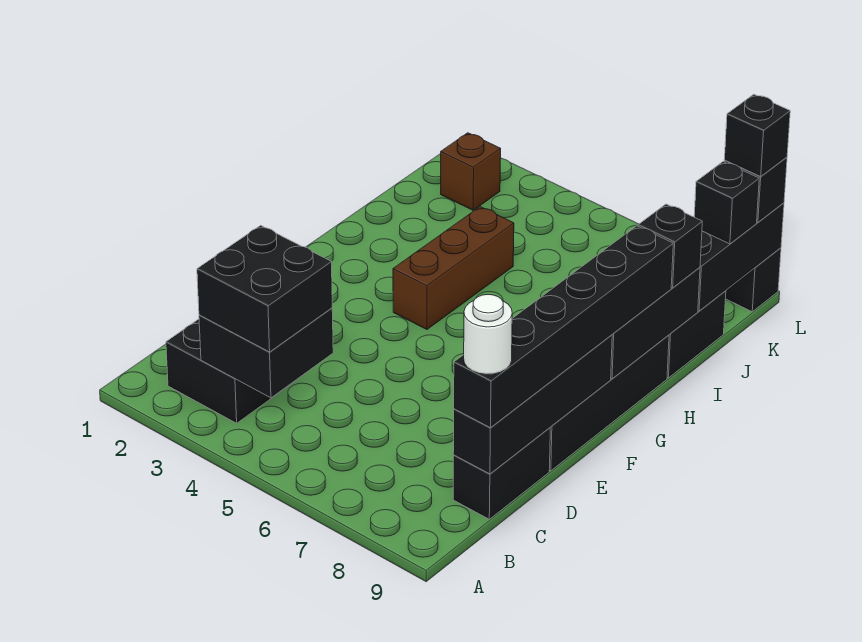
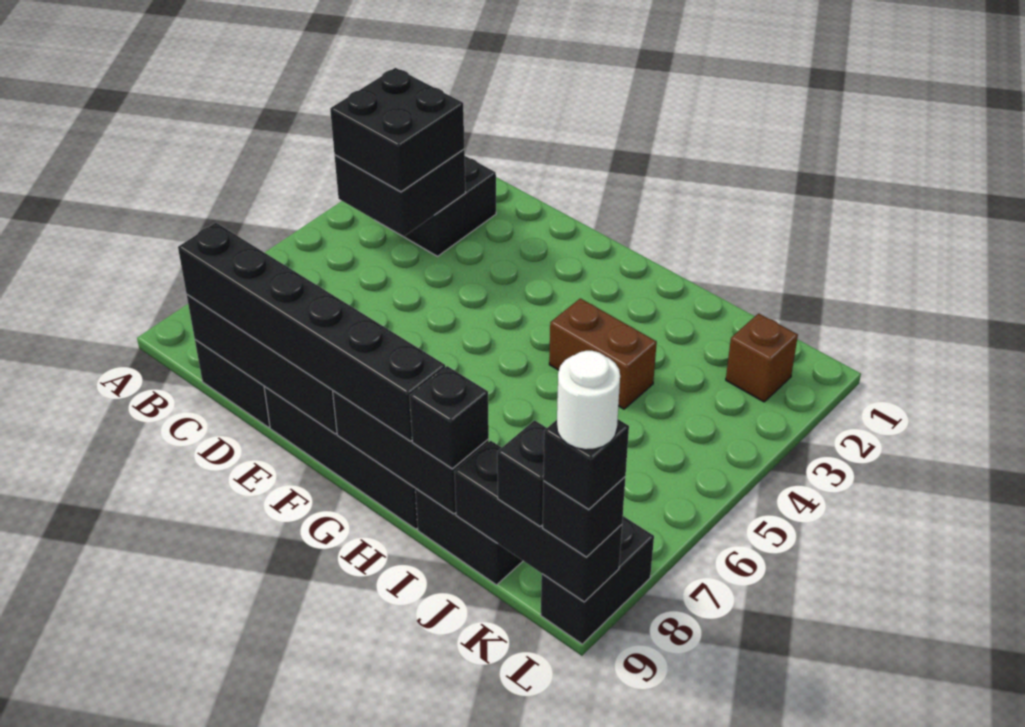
white 1x1 round brick [464,294,512,375] -> white 1x1 round brick moved to [557,351,620,450]
brown 1x3 brick [393,207,514,329] -> brown 1x2 brick [549,298,657,409]

